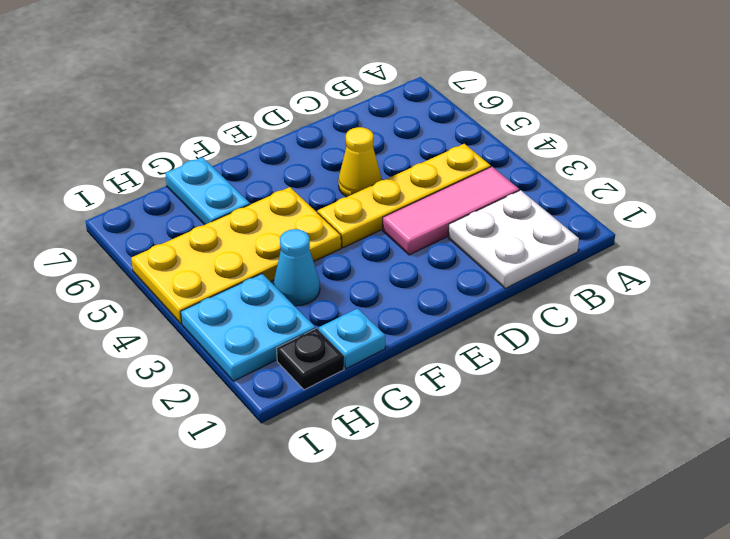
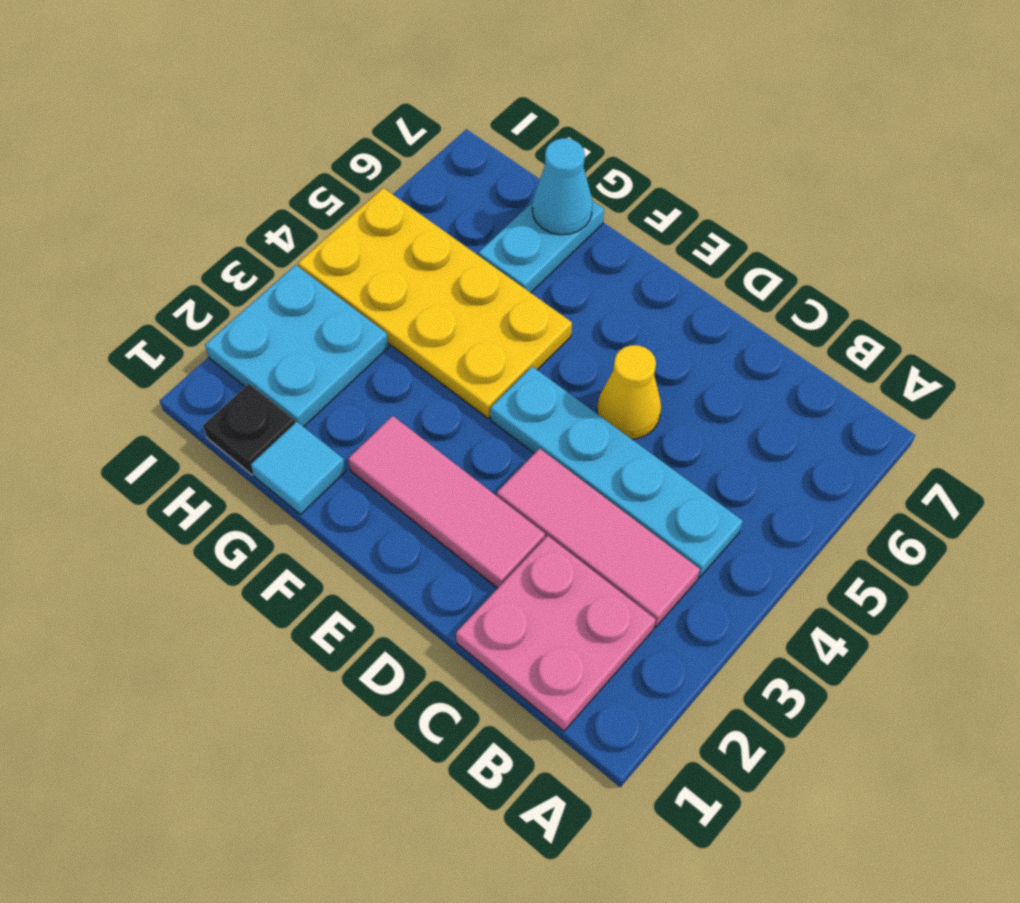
white 2x2 plate [448,190,579,288] -> pink 2x2 plate [456,536,656,731]
yellow 1x4 plate [318,144,491,248] -> cyan 1x4 plate [490,367,743,578]
none -> pink 1x3 tile [348,416,545,588]
cyan 1x1 plate [319,308,385,369] -> cyan 1x1 tile [251,422,346,515]
cyan 1x1 cone [274,229,320,306] -> cyan 1x1 cone moved to [532,138,593,235]

